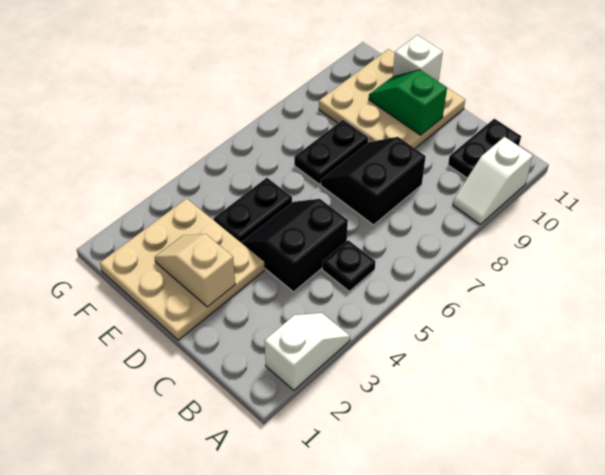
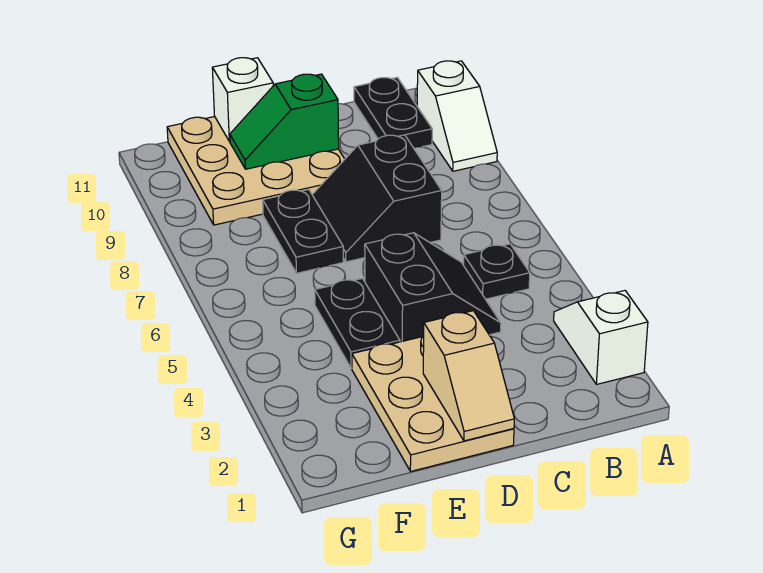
black 2x2 slope [241,199,348,292] -> black 2x2 slope turned to [365,233,501,342]
tan 3x3 plate [100,198,265,340] -> tan 2x3 plate [352,336,514,471]
tan 1x2 slope [155,234,235,307] -> tan 1x2 slope turned to [423,311,514,441]

